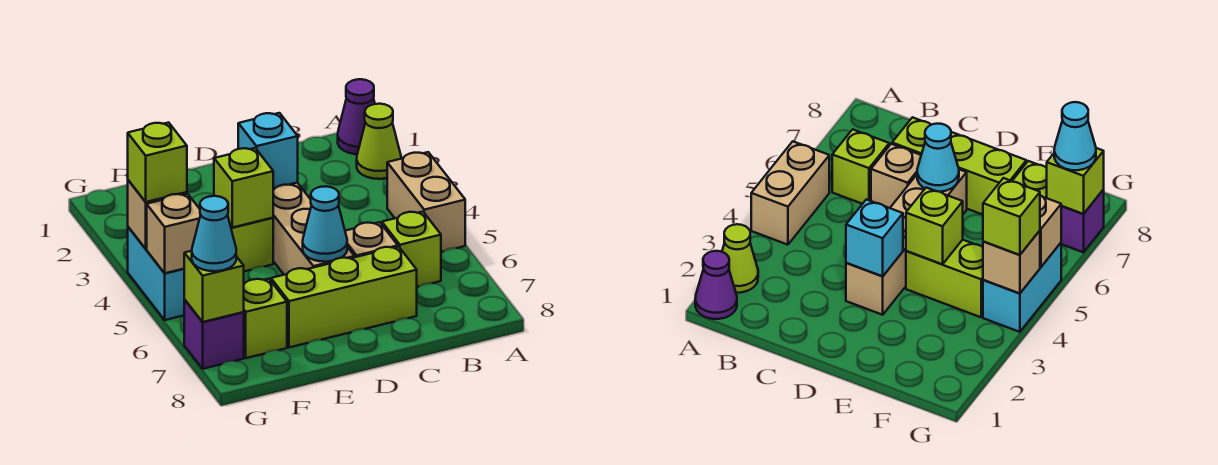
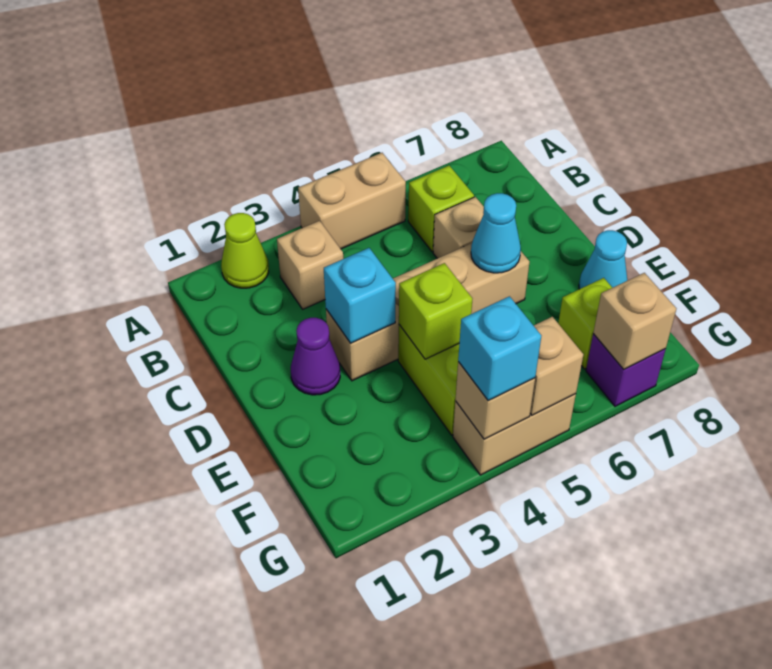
purple 1x1 cone [338,79,375,154] -> purple 1x1 cone moved to [291,318,340,395]
none -> tan 1x1 brick [277,221,343,309]
lime 1x3 brick [271,247,417,348] -> none
cyan 1x2 brick [128,227,185,320] -> tan 1x2 brick [453,394,576,475]
lime 1x1 brick [128,123,187,202] -> cyan 1x1 brick [458,296,541,401]
lime 1x1 brick [184,251,244,322] -> tan 1x1 brick [593,273,676,369]
cyan 1x1 cone [192,196,236,271] -> cyan 1x1 cone moved to [579,230,627,289]

